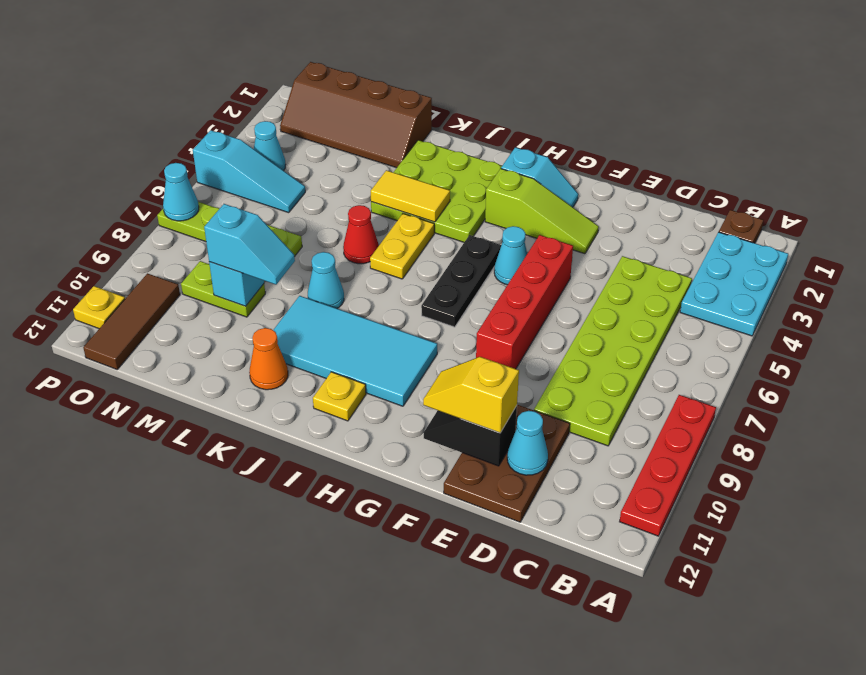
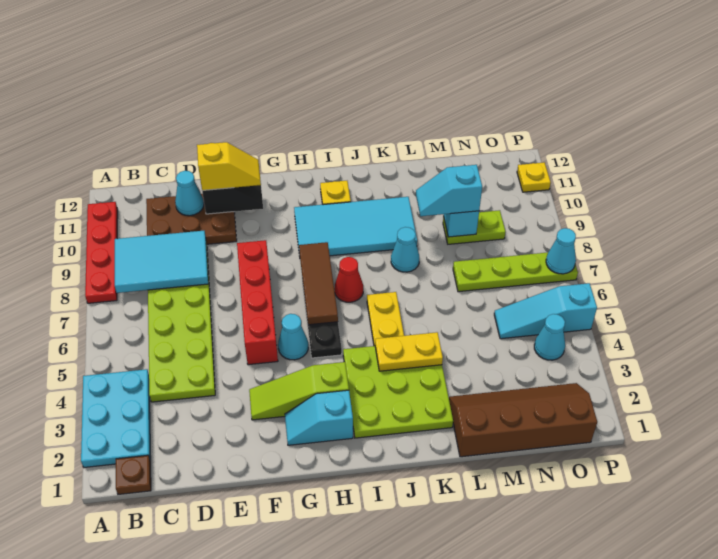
none -> cyan 2x3 tile [115,231,208,293]
brown 2x3 plate [444,405,570,522] -> brown 2x3 plate turned to [146,194,237,244]
yellow 1x2 tile [371,170,450,222] -> yellow 1x2 plate [375,332,443,371]
red 1x1 cone [343,205,379,264] -> red 1x1 cone moved to [334,257,363,302]
orange 1x1 cone [249,328,288,390] -> none
brown 1x3 tile [83,273,180,369] -> brown 1x3 tile moved to [299,242,338,325]

